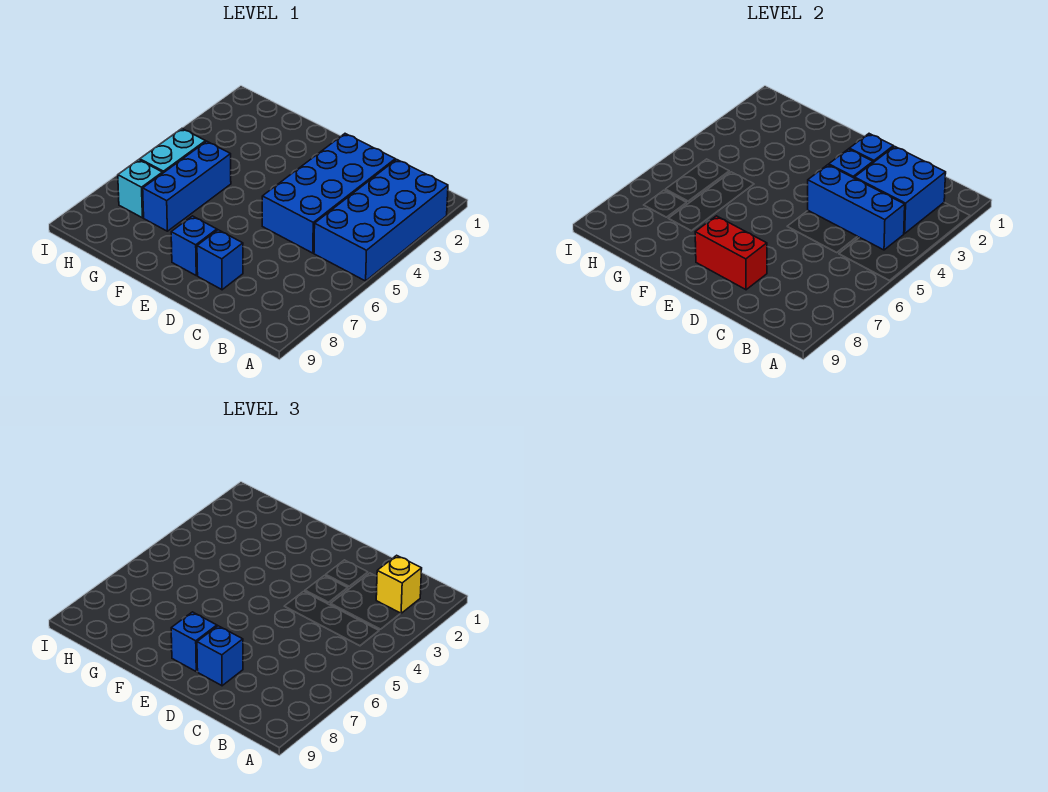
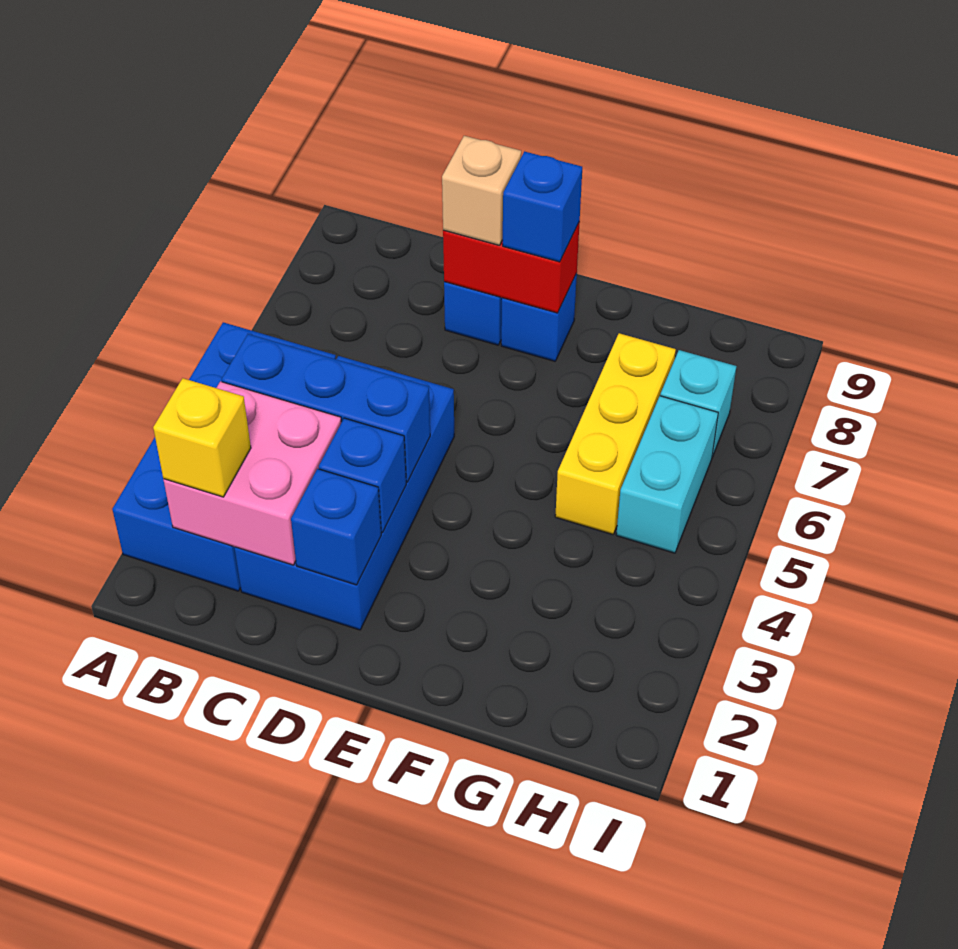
blue 2x2 brick [855,146,946,233] -> pink 2x2 brick [163,381,341,565]
blue 1x1 brick [197,626,243,686] -> tan 1x1 brick [442,136,521,245]
blue 1x3 brick [143,141,231,231] -> yellow 1x3 brick [555,333,676,535]

